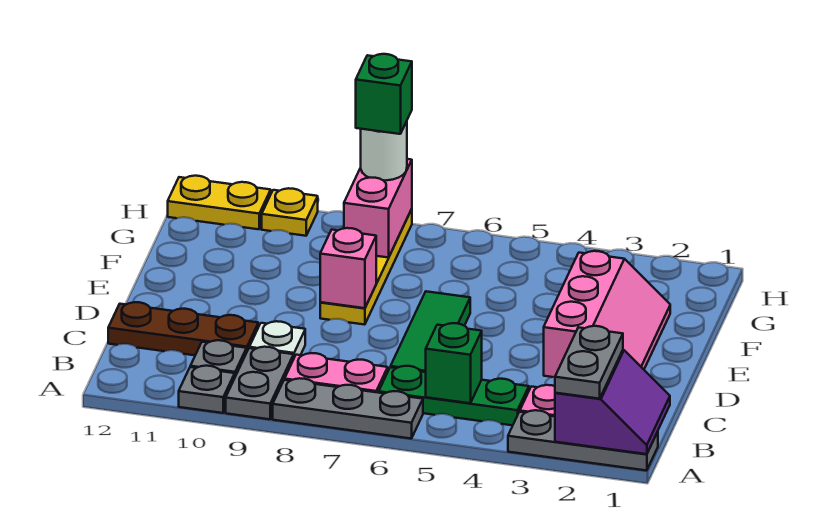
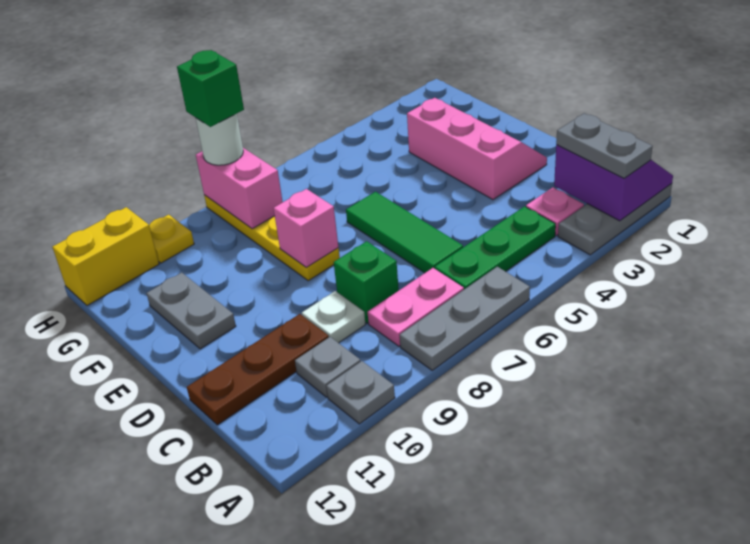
grey 1x2 plate [226,347,294,419] -> grey 1x2 plate moved to [146,272,236,349]
green 1x1 brick [426,323,482,403] -> green 1x1 brick moved to [334,241,399,323]
yellow 1x2 plate [168,176,271,229] -> yellow 1x2 brick [52,207,159,305]

